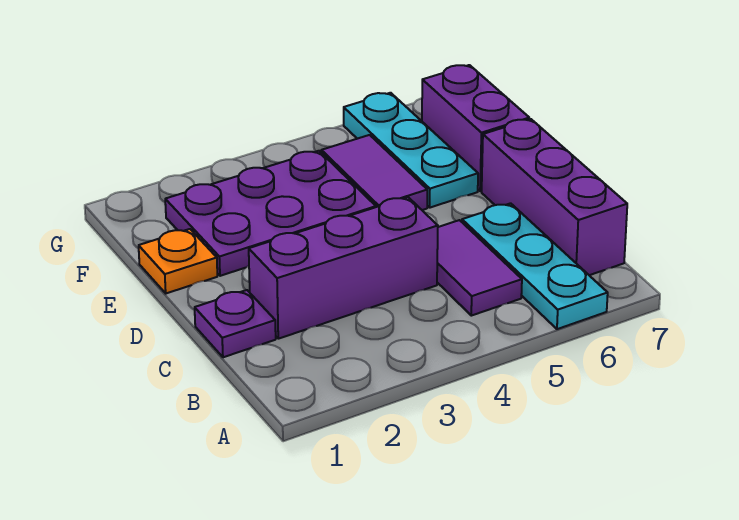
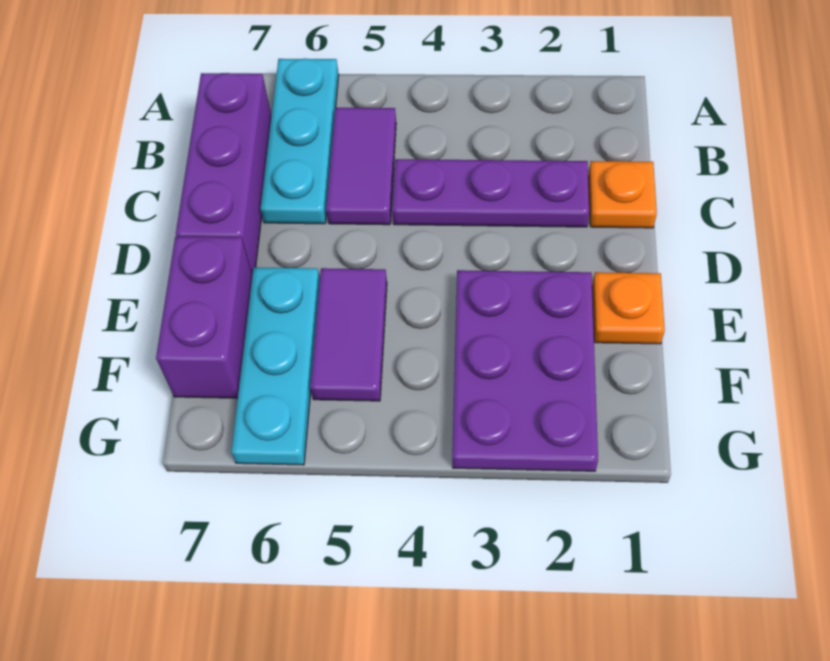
purple 1x1 plate [195,290,276,357] -> orange 1x1 plate [588,161,657,228]
purple 1x3 brick [249,197,438,339] -> purple 1x3 plate [392,159,589,227]
purple 2x3 plate [165,151,376,276] -> purple 2x3 plate turned to [452,270,598,471]

